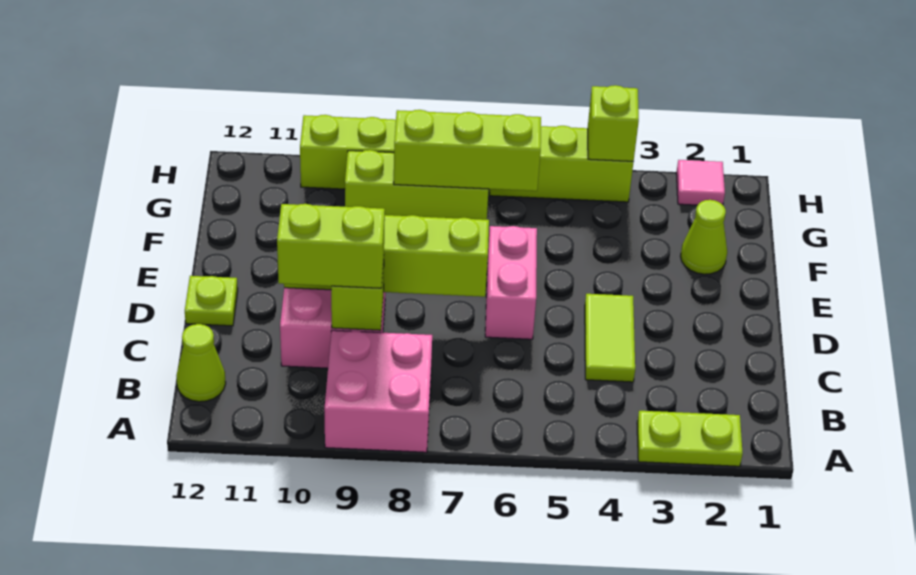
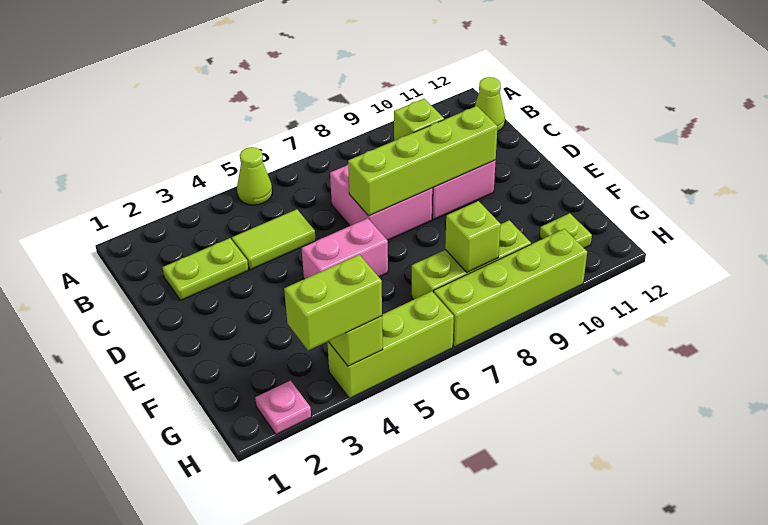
lime 1x2 plate [637,411,743,466] -> lime 1x2 plate moved to [162,238,248,300]
pink 2x2 brick [324,330,432,452] -> pink 2x2 brick moved to [330,165,432,240]
lime 1x2 tile [585,294,635,382] -> lime 1x2 tile turned to [232,209,316,270]
lime 1x2 brick [277,204,385,288] -> lime 1x2 brick moved to [284,254,382,350]
pink 1x2 brick [485,226,537,339] -> pink 1x2 brick turned to [302,218,388,279]
lime 1x1 plate [185,276,238,326] -> lime 1x1 plate moved to [540,213,592,248]
lime 1x1 cone [680,200,727,274] -> lime 1x1 cone moved to [237,147,272,205]
lime 1x3 brick [394,110,541,191] -> lime 1x1 brick [445,201,501,272]
pink 1x1 tile [676,160,725,205] -> pink 1x1 plate [255,381,311,434]

